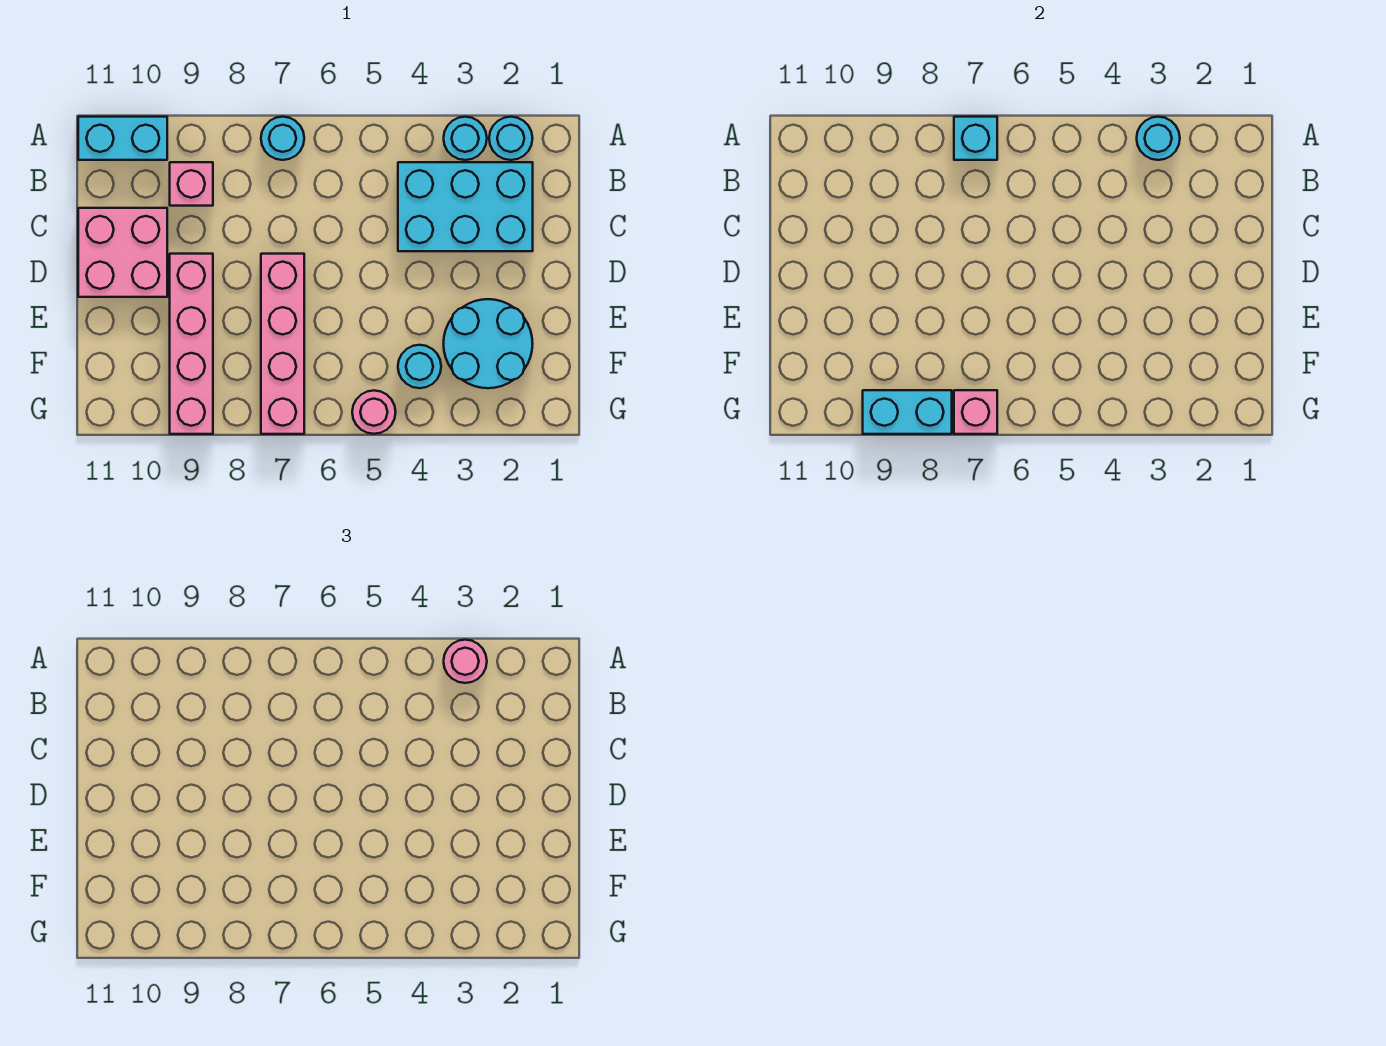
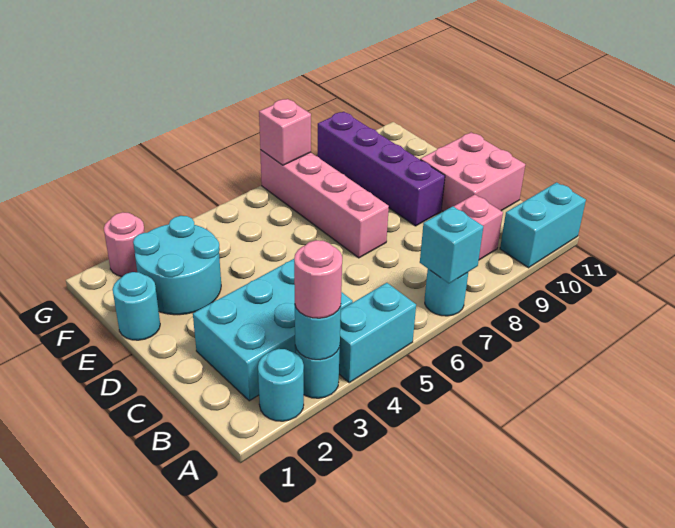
pink 1x4 brick [170,254,213,434] -> purple 1x4 brick [317,112,445,226]
cyan 1x1 round brick [398,345,441,388] -> cyan 1x1 round brick moved to [113,272,160,340]
pink 1x1 round brick [352,391,396,434] -> pink 1x1 round brick moved to [104,212,145,277]
cyan 1x2 brick [863,390,952,434] -> cyan 1x2 brick moved to [339,283,416,383]

